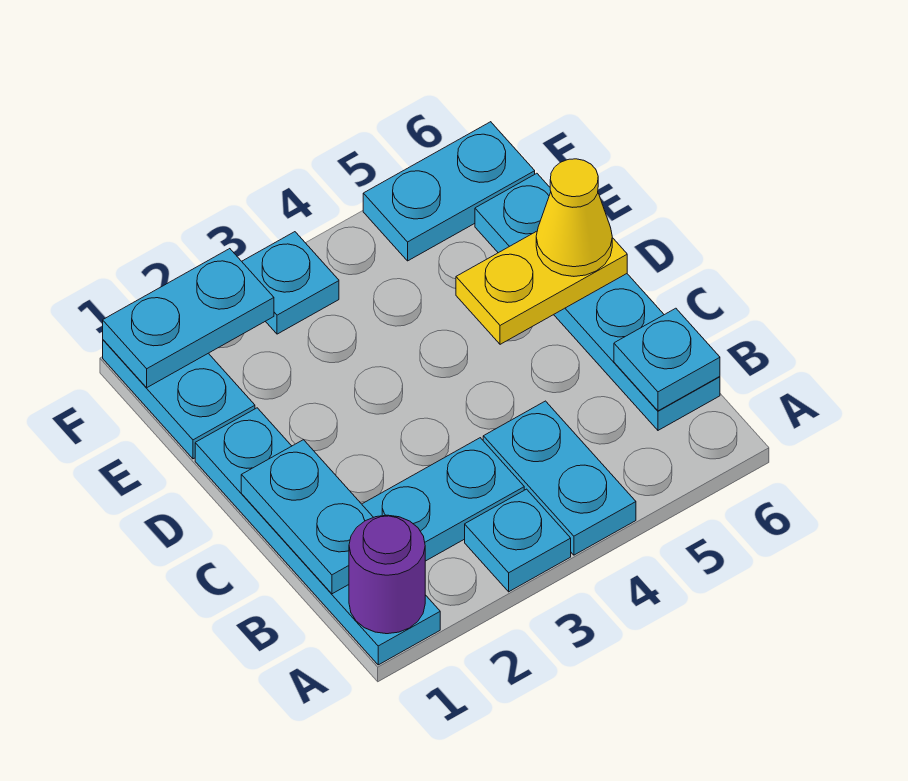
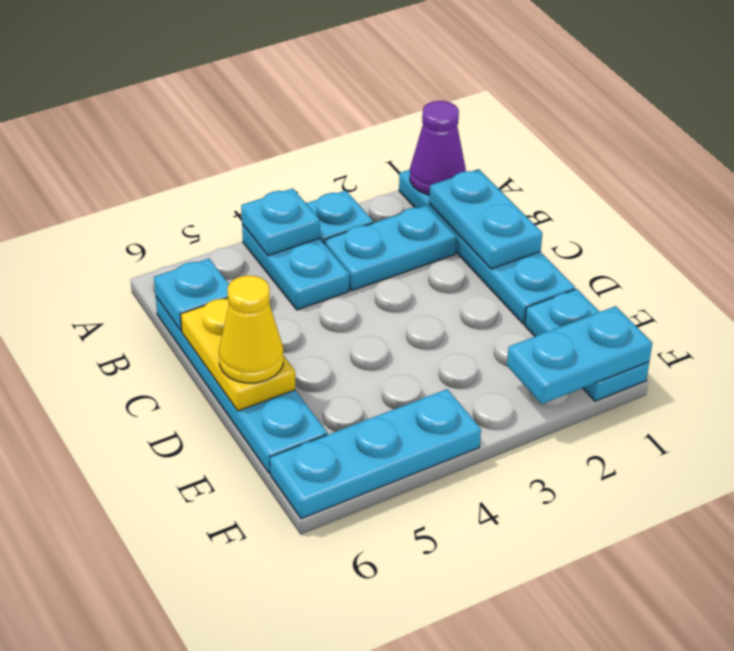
purple 1x1 round brick [349,515,425,634] -> purple 1x1 cone [410,101,466,195]
yellow 1x2 plate [456,231,627,344] -> yellow 1x2 plate turned to [181,298,295,411]
cyan 1x1 plate [242,232,339,334] -> cyan 1x1 plate moved to [241,188,320,256]
cyan 1x2 plate [363,122,535,261] -> cyan 1x3 plate [270,389,481,519]

